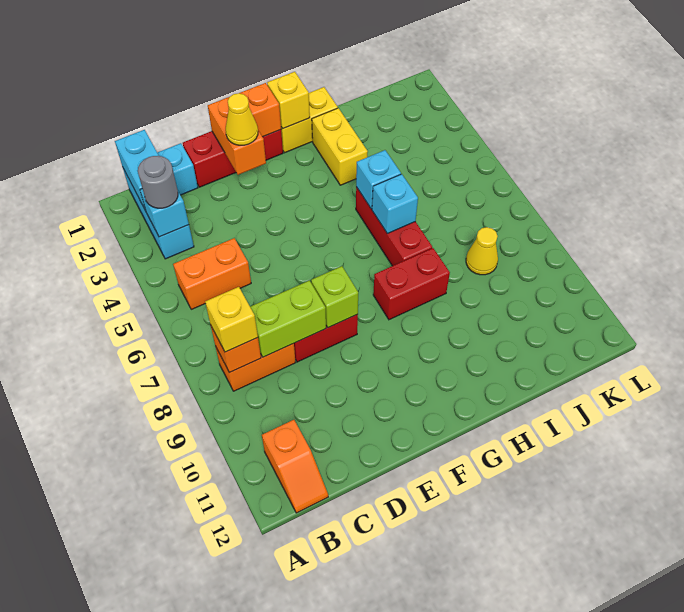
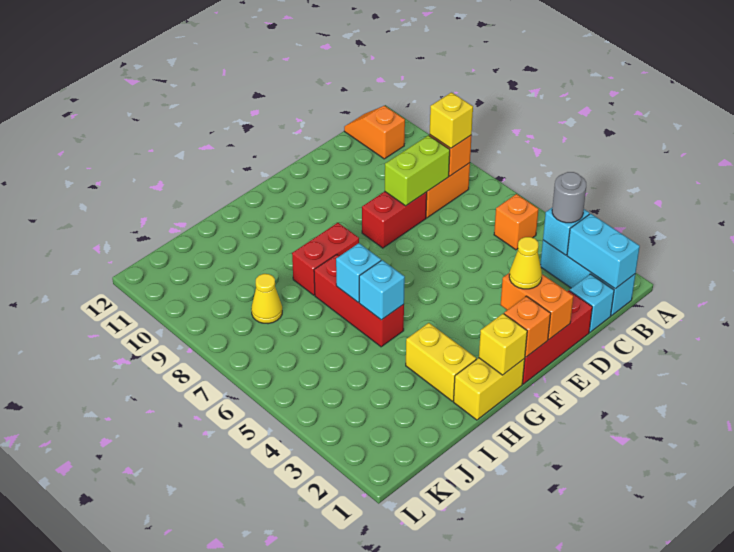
orange 1x2 brick [173,238,251,309] -> orange 1x1 brick [494,194,538,250]
lime 1x1 brick [311,266,358,328] -> none

